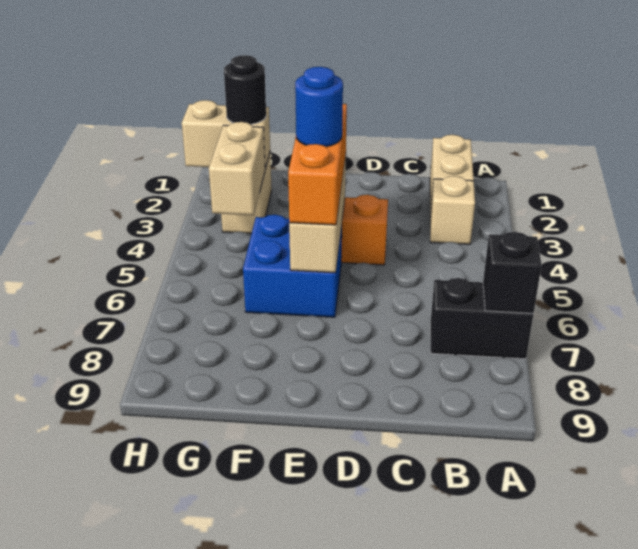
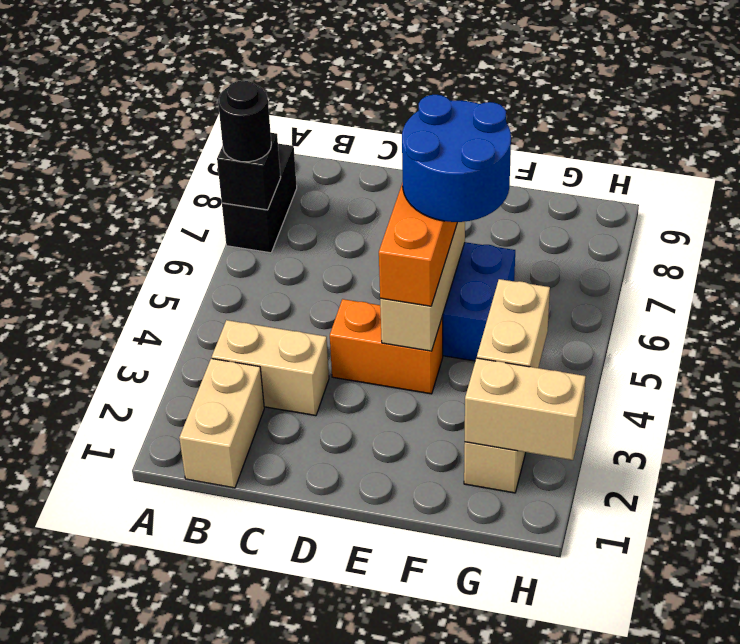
black 1x2 brick [430,278,533,359] -> black 1x2 brick turned to [222,144,297,253]
tan 1x1 brick [430,176,475,244] -> tan 1x2 brick [212,320,329,416]
blue 1x1 round brick [295,67,343,147] -> blue 2x2 round brick [402,95,511,222]
black 1x1 round brick [224,55,266,124] -> black 1x1 round brick moved to [218,81,271,162]

